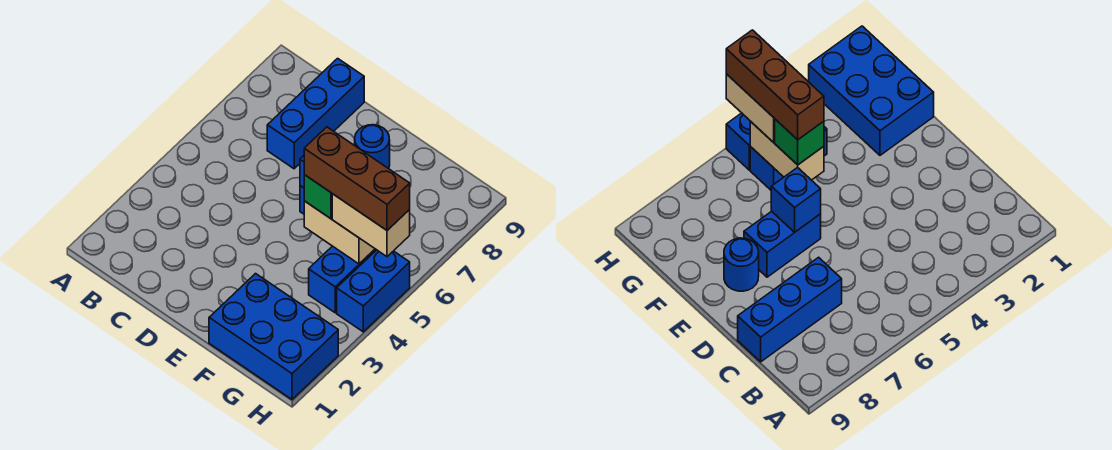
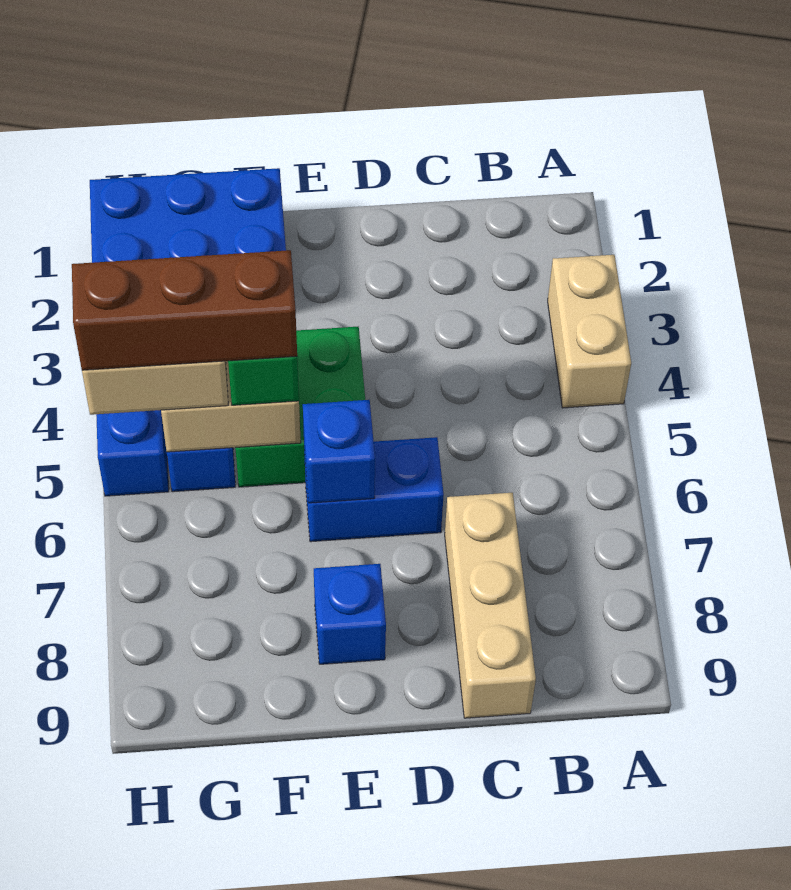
none -> tan 1x2 brick [548,255,631,408]
blue 1x3 brick [267,58,364,169] -> tan 1x3 brick [445,493,536,718]
none -> green 2x2 brick [235,327,365,487]
blue 1x2 brick [744,211,821,277] -> blue 1x2 brick turned to [304,437,444,542]
blue 1x1 round brick [355,125,390,169] -> blue 1x1 brick [314,564,386,664]

